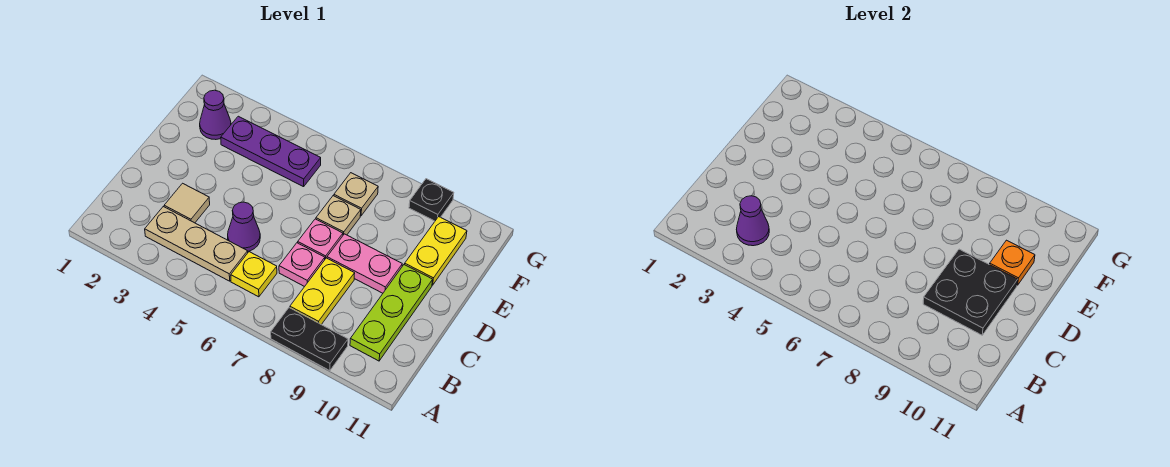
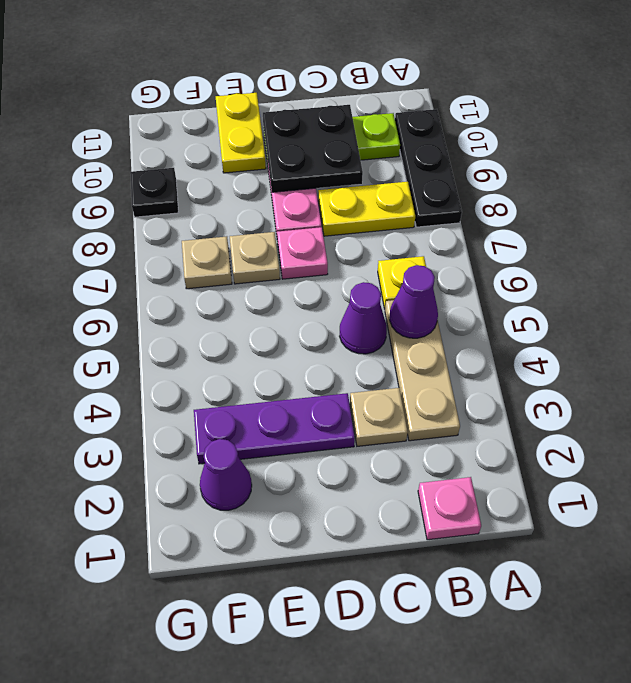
black 1x2 plate [271,308,348,371] -> black 1x3 plate [395,109,462,227]
purple 1x1 cone [736,196,769,246] -> purple 1x1 cone moved to [390,265,438,338]
tan 1x1 tile [164,183,210,223] -> tan 1x1 plate [350,388,408,446]
pink 1x1 plate [279,243,325,287] -> pink 1x1 plate moved to [418,477,481,540]
yellow 1x2 plate [405,217,467,285] -> yellow 1x2 plate turned to [216,93,266,173]
orange 1x1 plate [990,240,1035,285] -> none
purple 1x3 plate [221,116,321,187] -> purple 1x3 plate turned to [194,393,355,464]

